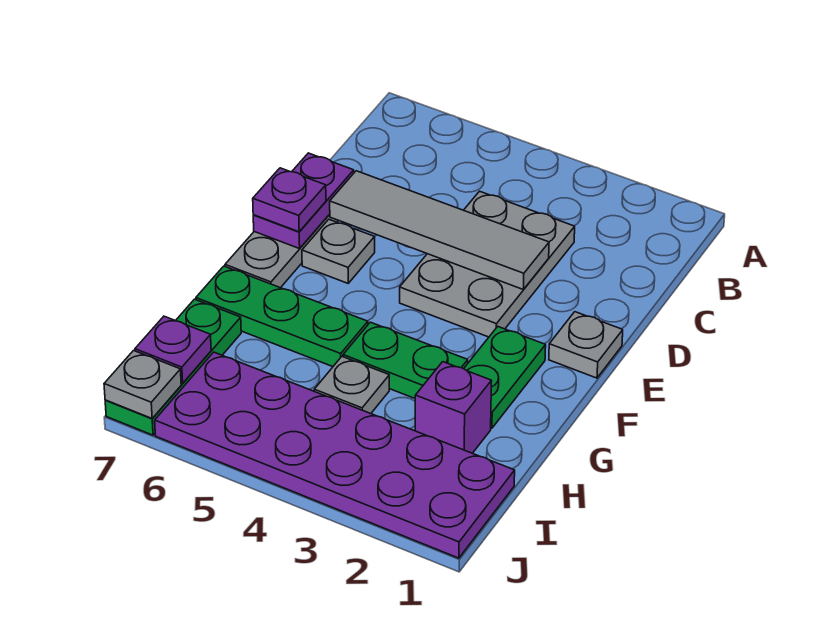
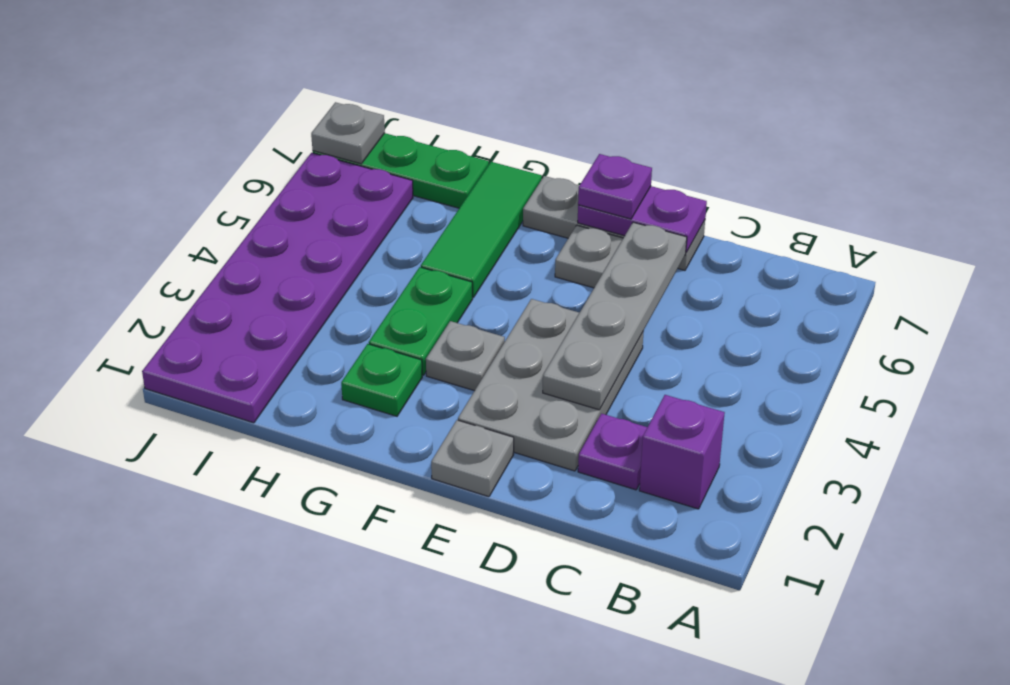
grey 2x3 plate [400,191,575,337] -> grey 2x3 plate turned to [458,299,644,471]
grey 1x4 tile [330,171,549,290] -> grey 1x4 plate [543,222,687,410]
green 1x2 plate [464,327,546,428] -> green 1x1 plate [341,344,422,416]
green 1x3 plate [196,266,368,367] -> green 1x3 tile [421,162,542,297]
purple 1x1 brick [415,362,492,453] -> purple 1x1 brick moved to [639,395,725,509]
grey 1x1 plate [314,357,389,414] -> grey 1x1 plate moved to [426,321,505,391]
purple 1x1 plate [135,316,211,383] -> purple 1x1 plate moved to [578,414,647,490]

